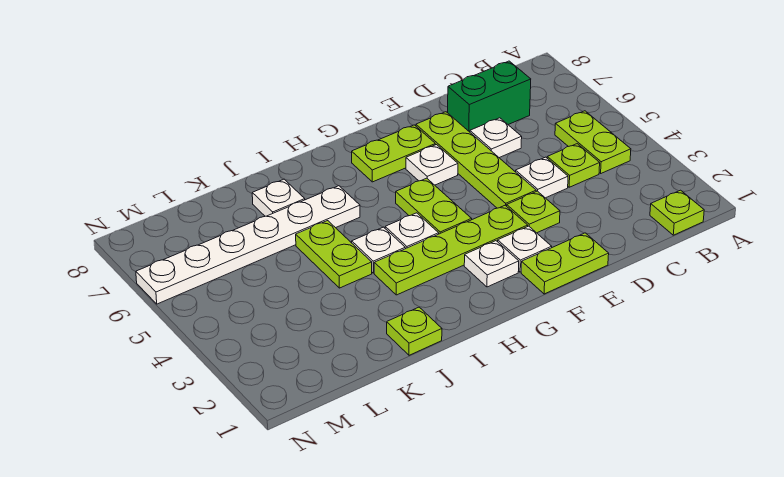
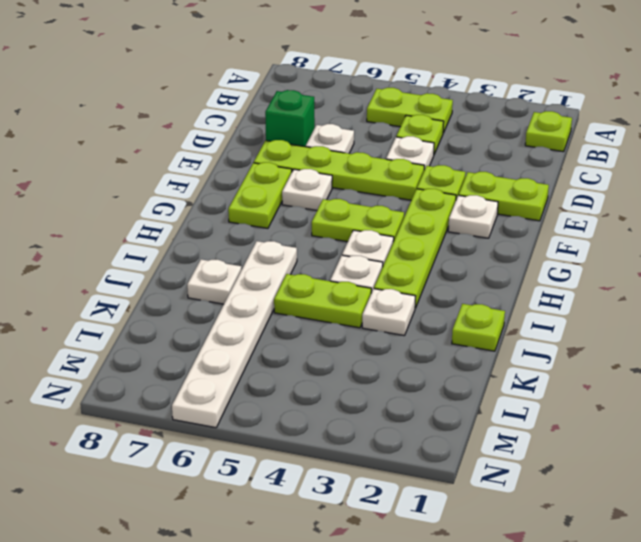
green 1x2 brick [448,61,531,132] -> green 1x1 brick [265,90,315,147]
lime 1x2 plate [521,233,609,294] -> lime 1x2 plate turned to [459,172,549,221]
white 1x1 plate [464,241,519,287] -> white 1x1 plate moved to [362,289,415,336]

